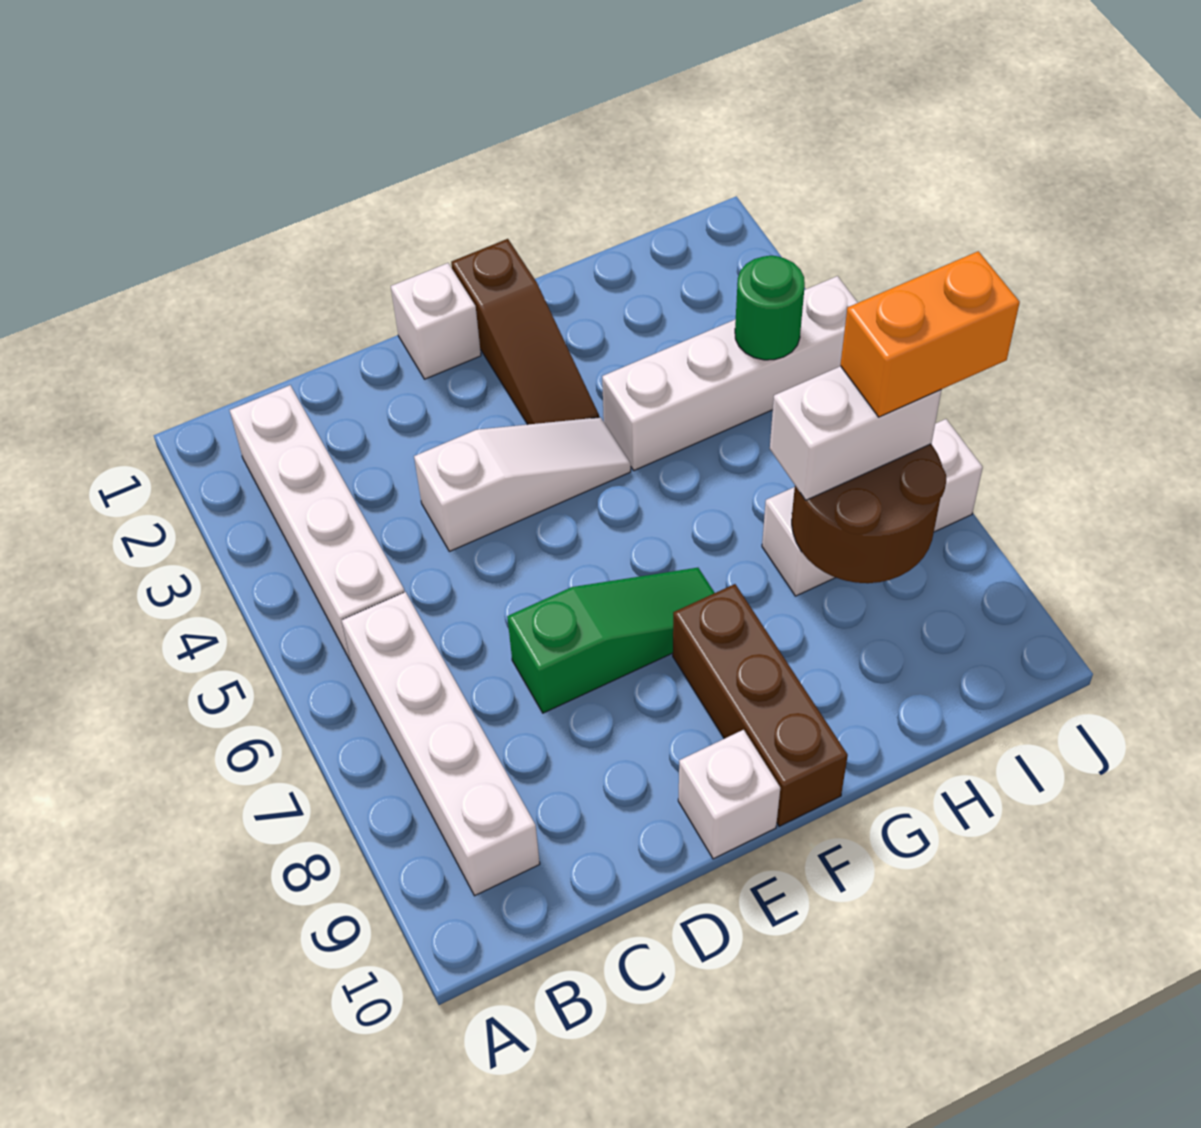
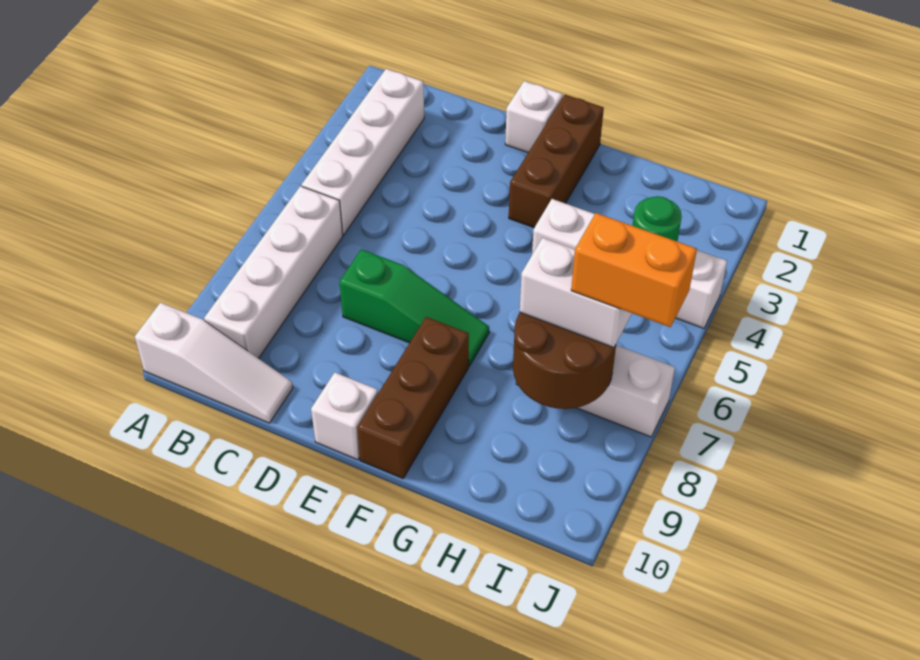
white 1x3 slope [414,417,631,551] -> white 1x3 slope moved to [135,303,293,423]
brown 1x3 slope [451,239,599,424] -> brown 1x3 brick [509,95,604,228]

